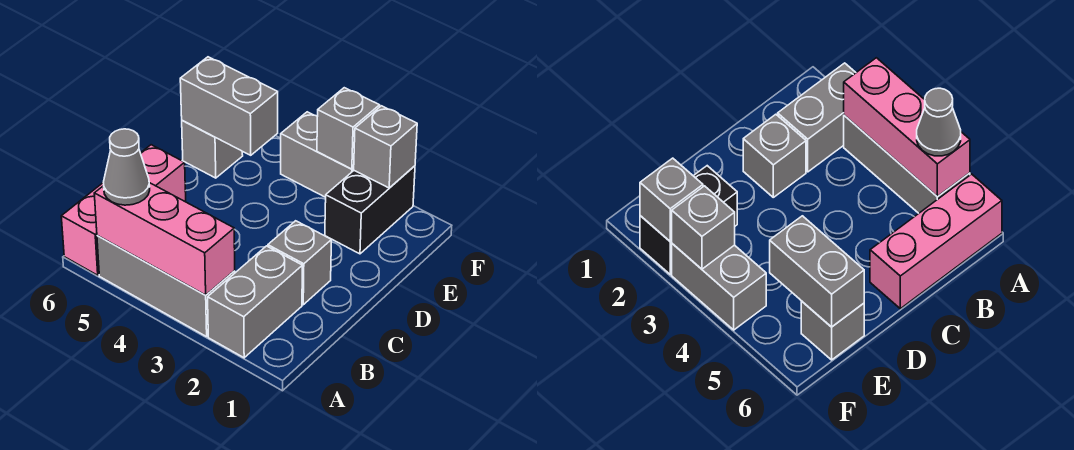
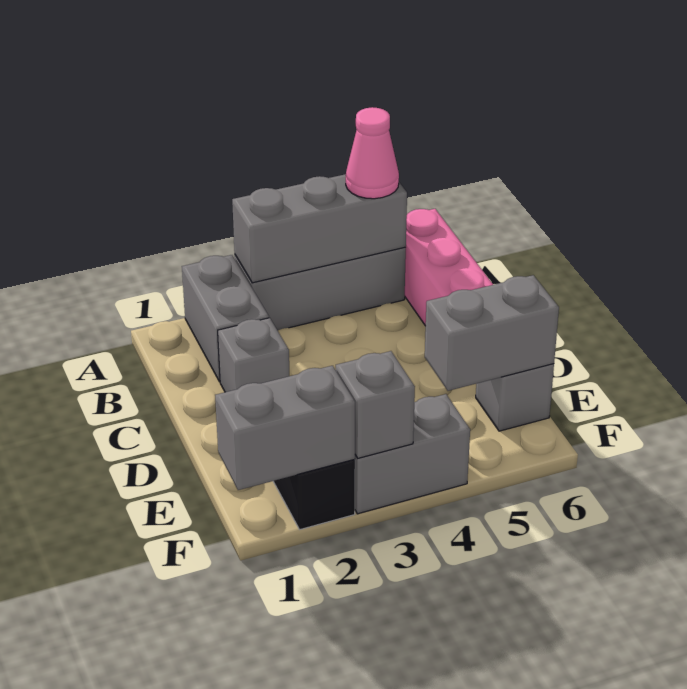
pink 1x3 brick [94,183,235,295] -> grey 1x3 brick [232,174,407,283]
grey 1x1 cone [103,129,150,205] -> pink 1x1 cone [346,107,399,199]
grey 1x1 brick [354,106,417,188] -> grey 1x2 brick [215,366,355,490]

